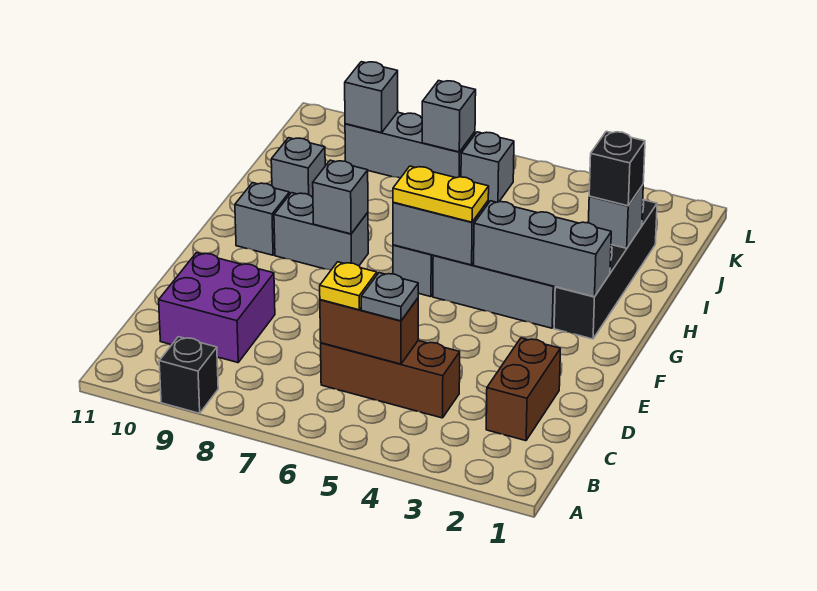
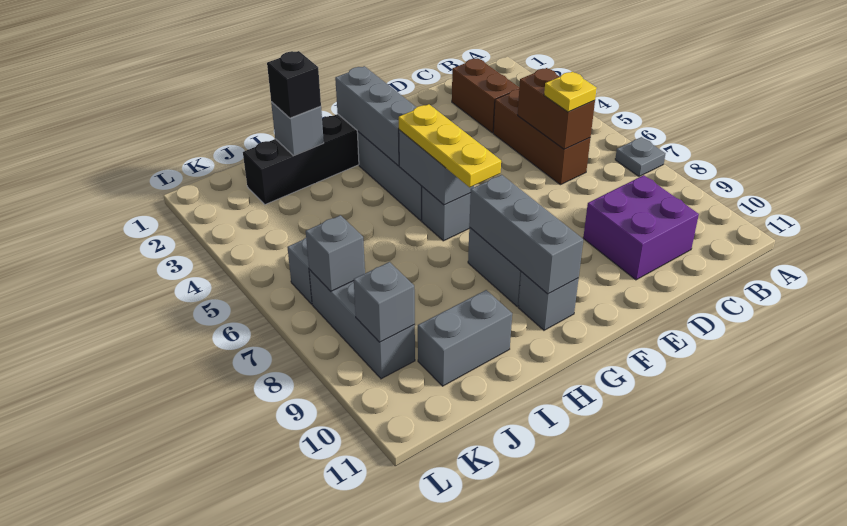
black 1x1 brick [159,337,218,413] -> none
brown 1x2 brick [486,338,560,441] -> brown 1x2 brick turned to [452,58,519,133]
grey 1x1 plate [361,273,418,321] -> grey 1x1 plate moved to [615,137,665,176]
yellow 1x2 plate [393,166,489,222] -> yellow 1x3 plate [399,104,501,187]
grey 1x1 brick [313,160,368,234] -> grey 1x3 brick [469,175,583,294]
grey 1x1 brick [271,138,325,197] -> grey 1x2 brick [418,290,512,386]

